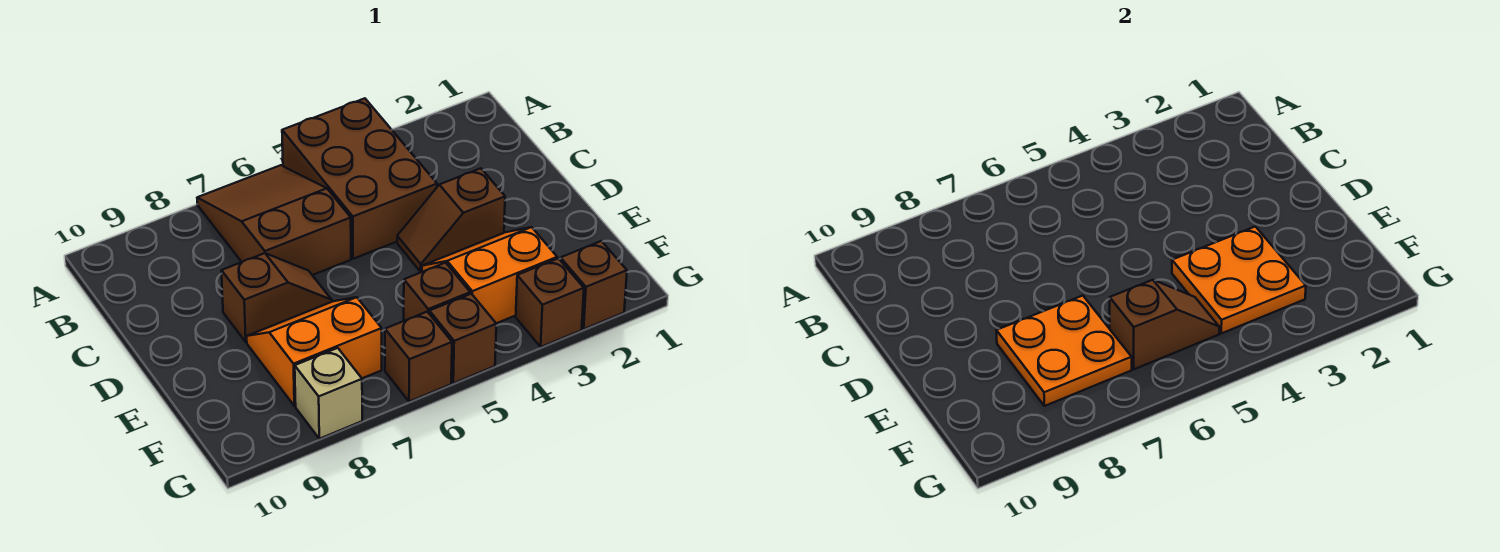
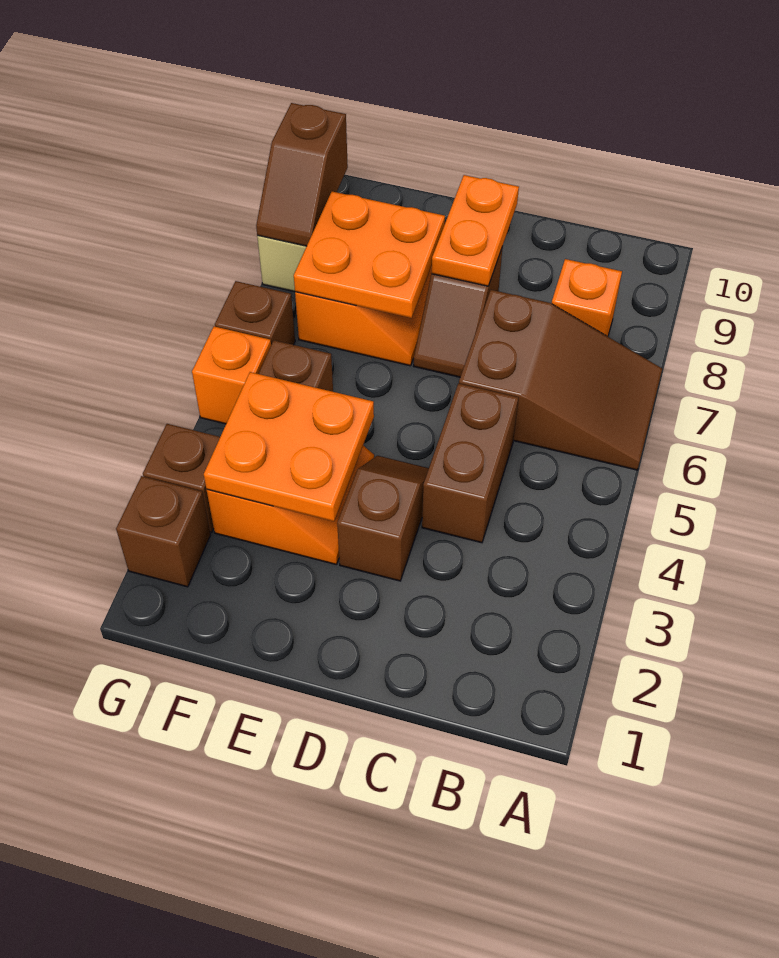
brown 2x3 brick [282,98,437,259] -> brown 1x2 brick [422,383,518,543]
none -> orange 1x1 brick [552,259,622,336]
none -> orange 1x2 plate [432,175,519,286]
brown 1x2 slope [1110,280,1219,369] -> brown 1x2 slope moved to [256,103,348,246]
brown 1x1 brick [429,294,496,383] -> orange 1x1 brick [192,326,271,424]

